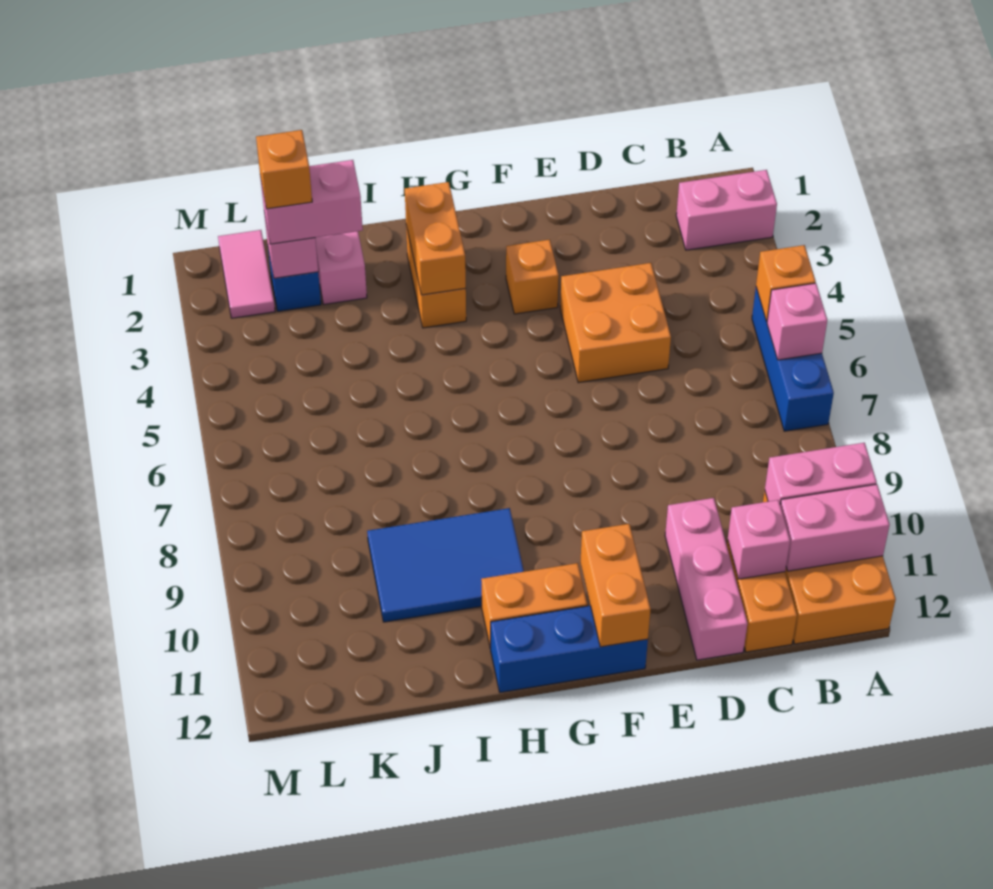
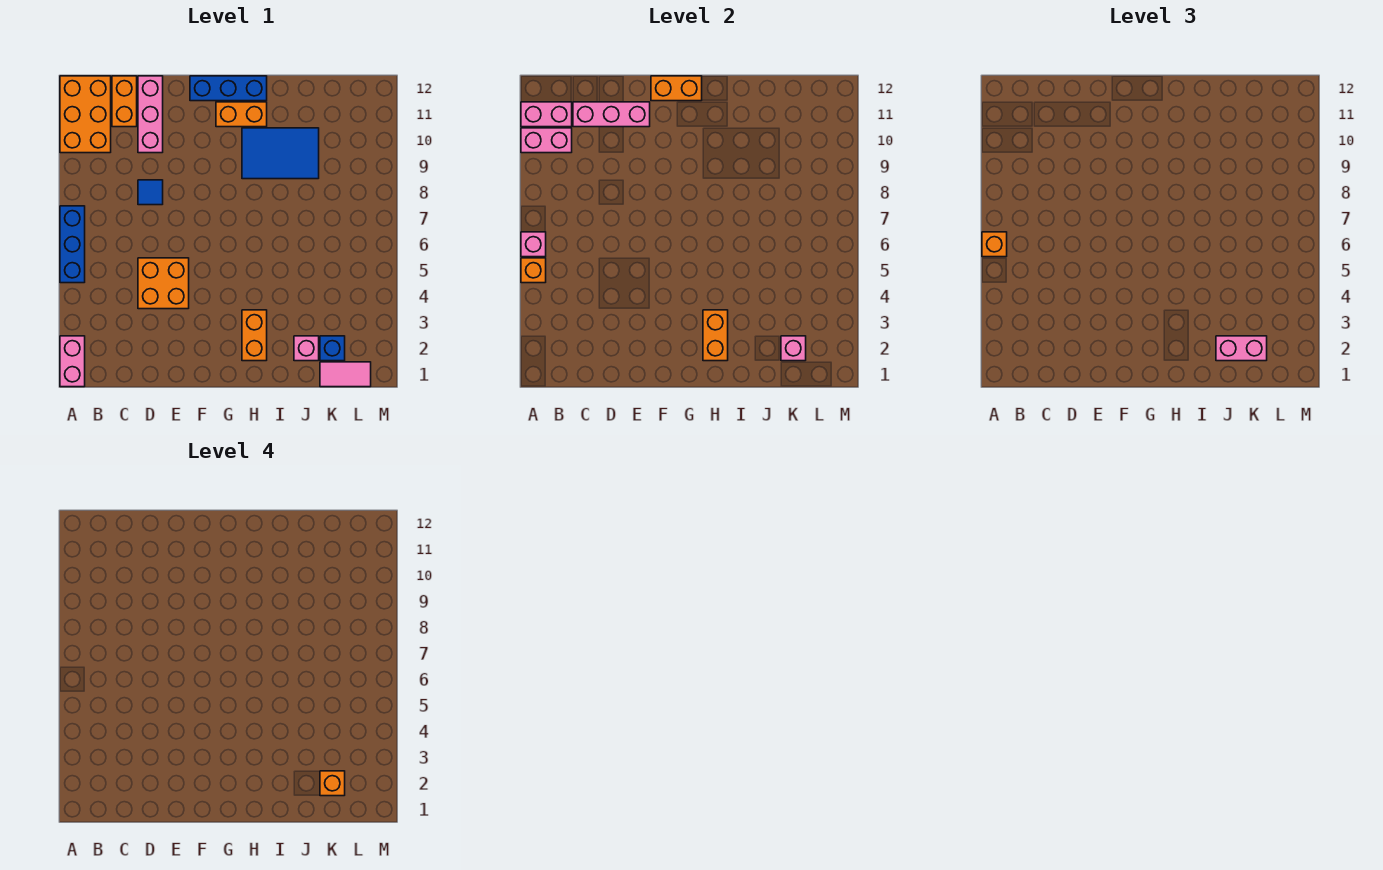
pink 1x2 brick [676,170,777,250] -> pink 1x2 brick turned to [60,336,85,387]
pink 1x1 brick [728,500,790,579] -> pink 1x3 brick [573,102,650,127]
none -> blue 1x1 tile [138,180,163,205]
orange 1x1 brick [506,240,559,314] -> orange 1x1 brick moved to [982,232,1007,257]
orange 1x2 brick [580,524,651,647] -> orange 1x2 brick turned to [651,76,702,101]
pink 1x2 tile [218,230,275,318] -> pink 1x2 tile turned to [320,362,371,387]

